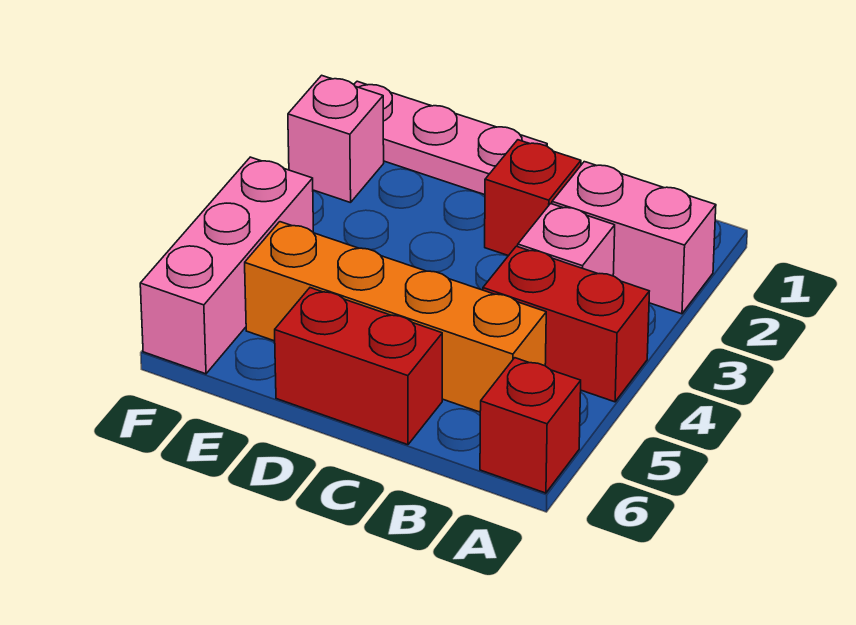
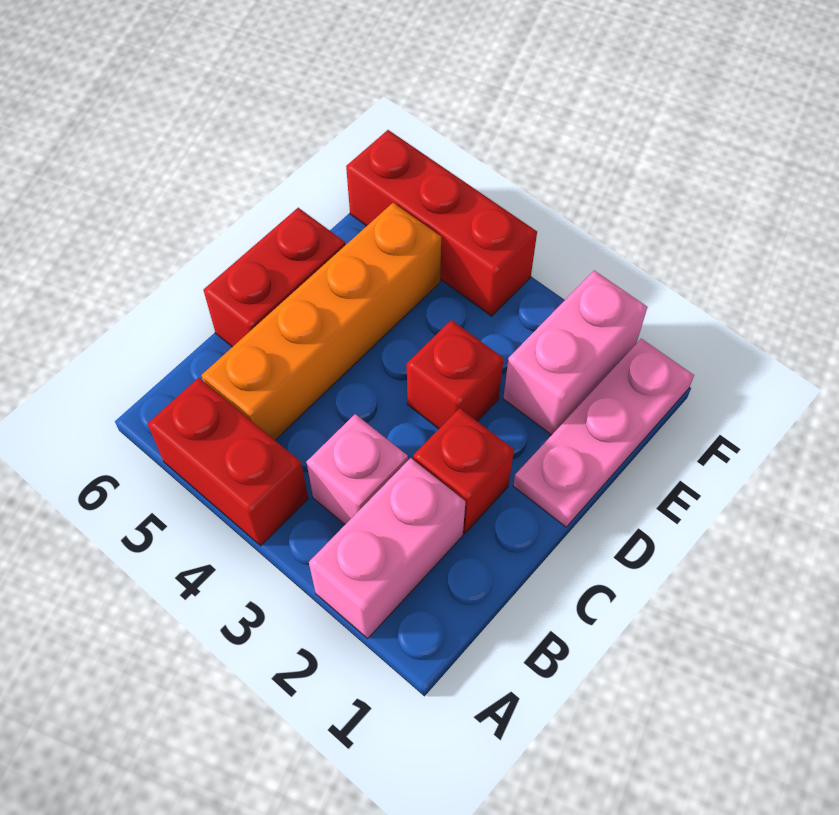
red 1x2 brick [483,246,649,402] -> red 1x2 brick turned to [148,378,308,546]
red 1x1 brick [480,358,581,493] -> red 1x1 brick moved to [407,320,504,429]
pink 1x1 brick [288,75,384,203] -> pink 1x2 brick [503,271,647,435]
pink 1x3 brick [140,157,313,374] -> red 1x3 brick [346,130,537,316]

